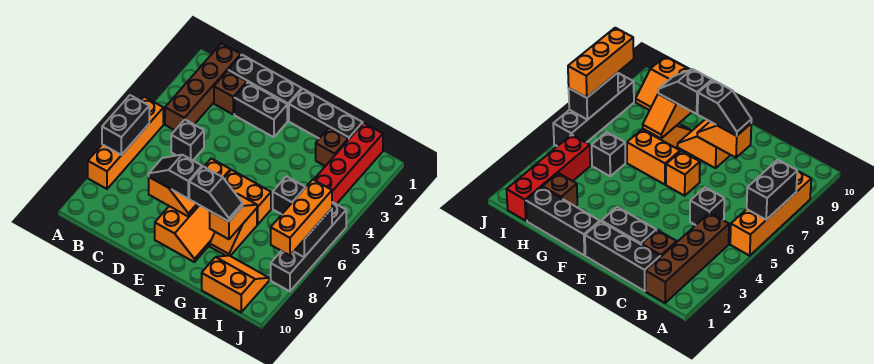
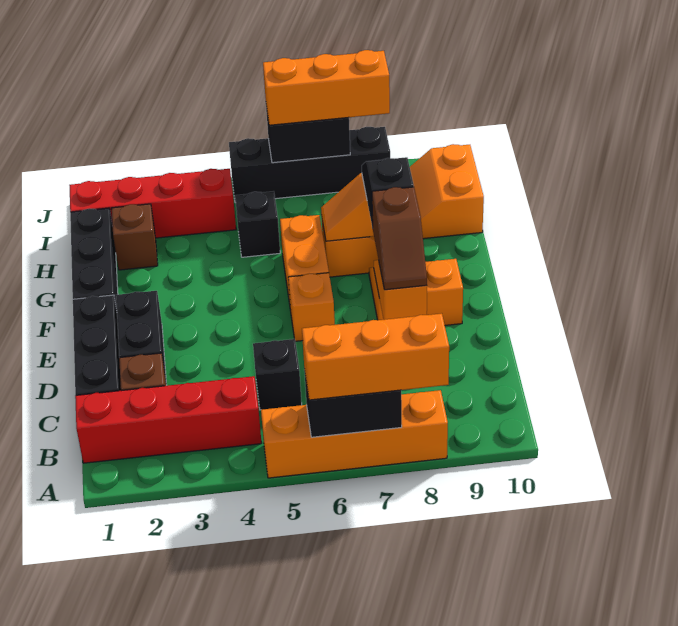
none -> orange 1x3 brick [302,314,449,400]
brown 1x4 brick [165,43,241,130] -> red 1x4 brick [75,376,262,463]
black 1x2 slope [149,155,202,198] -> brown 1x2 slope [372,187,427,290]

